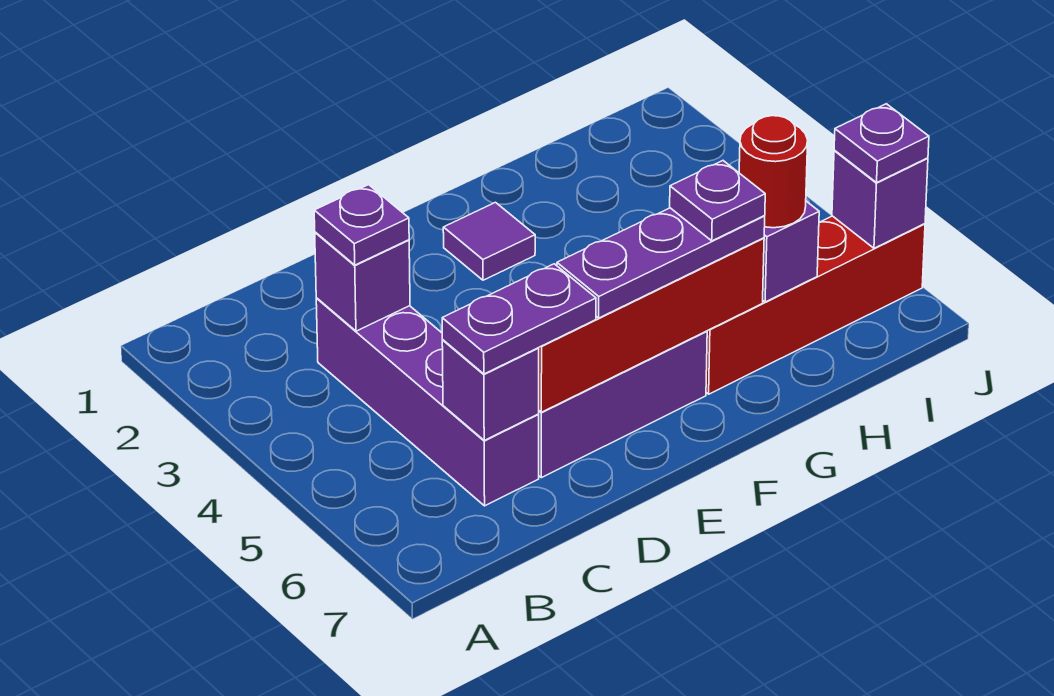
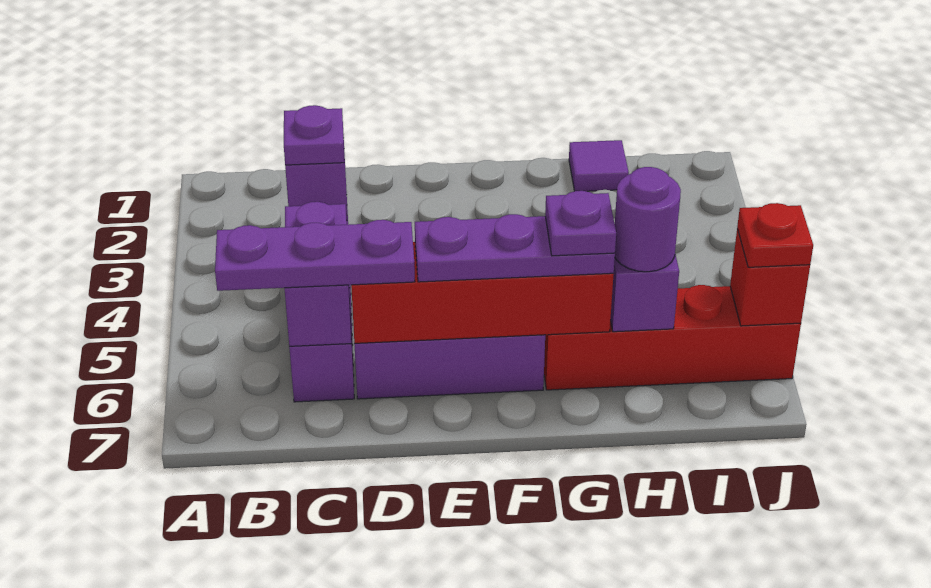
purple 1x1 brick [442,340,539,440] -> purple 1x2 brick [284,202,351,346]
purple 1x2 plate [442,264,596,374] -> purple 1x3 plate [215,220,415,291]
purple 1x1 tile [443,202,535,280] -> purple 1x1 tile moved to [569,140,629,191]
red 1x1 round brick [739,116,808,228] -> purple 1x1 round brick [615,167,681,272]
purple 1x1 brick [832,150,928,248] -> red 1x1 brick [730,229,810,326]
purple 1x1 plate [834,104,929,182] -> red 1x1 plate [737,203,813,267]

